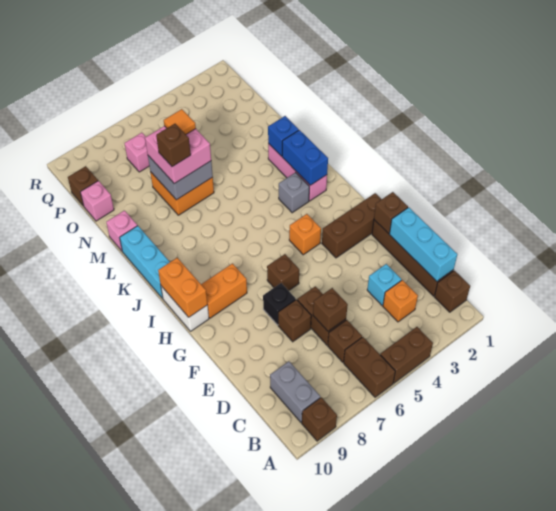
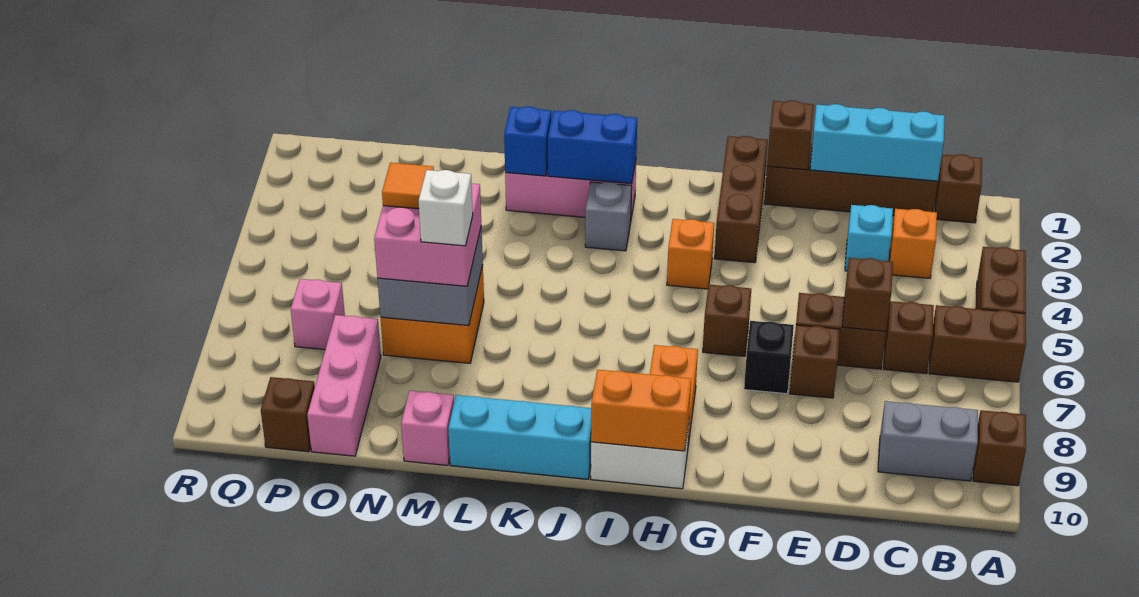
brown 1x1 brick [156,124,191,167] -> white 1x1 brick [418,170,473,246]
pink 1x1 brick [80,181,114,221] -> pink 1x3 brick [307,315,381,456]

